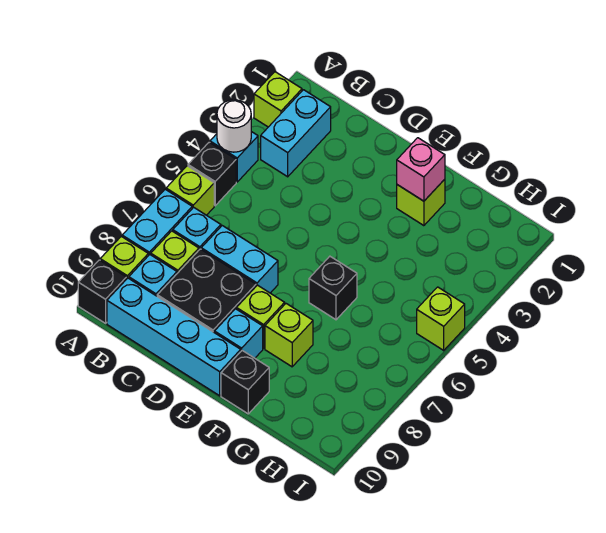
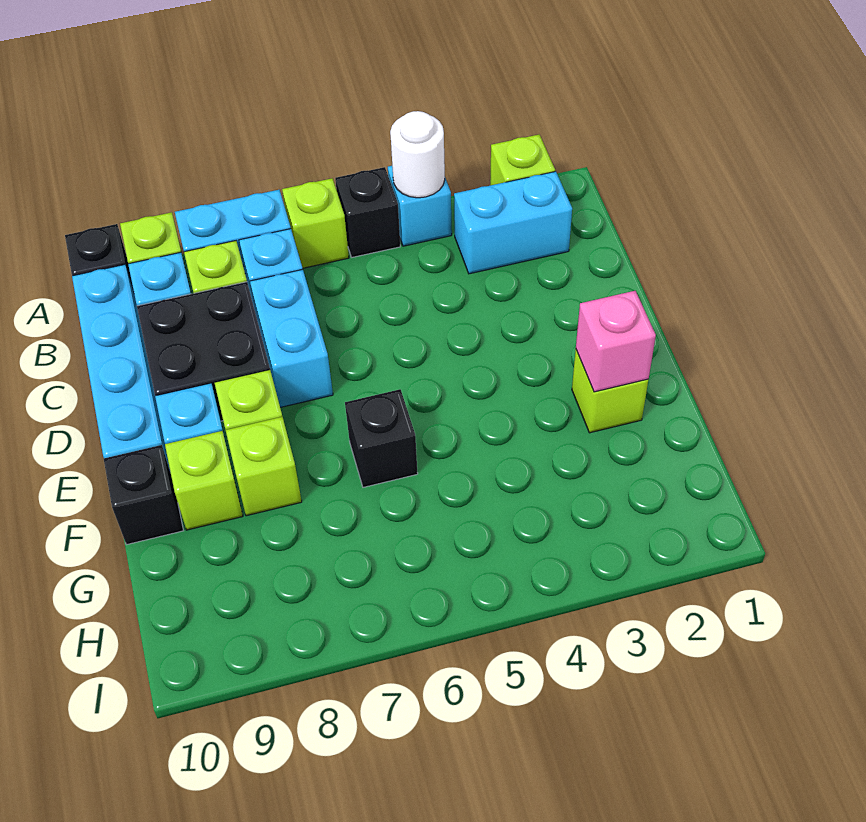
lime 1x1 brick [417,287,465,350] -> lime 1x1 brick moved to [165,431,243,530]

